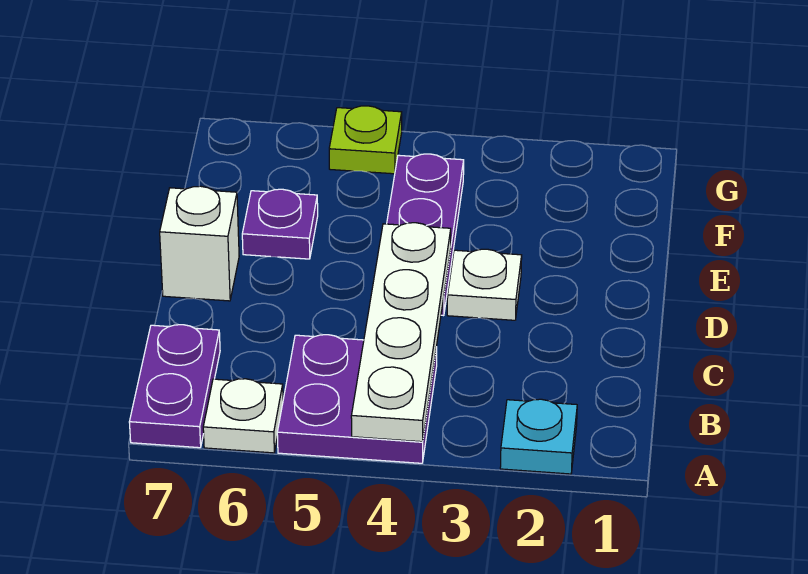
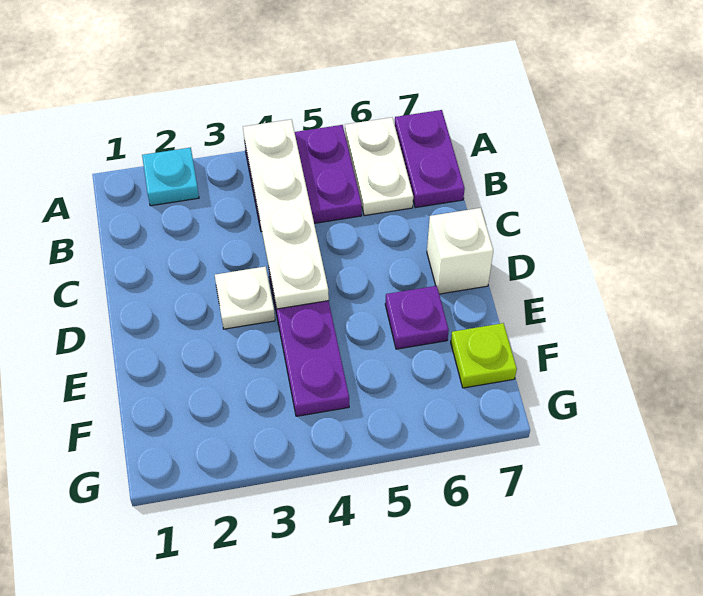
white 1x1 plate [203,379,283,453] -> white 1x2 plate [345,117,413,216]
lime 1x1 plate [329,106,402,174] -> lime 1x1 plate moved to [451,323,517,388]

